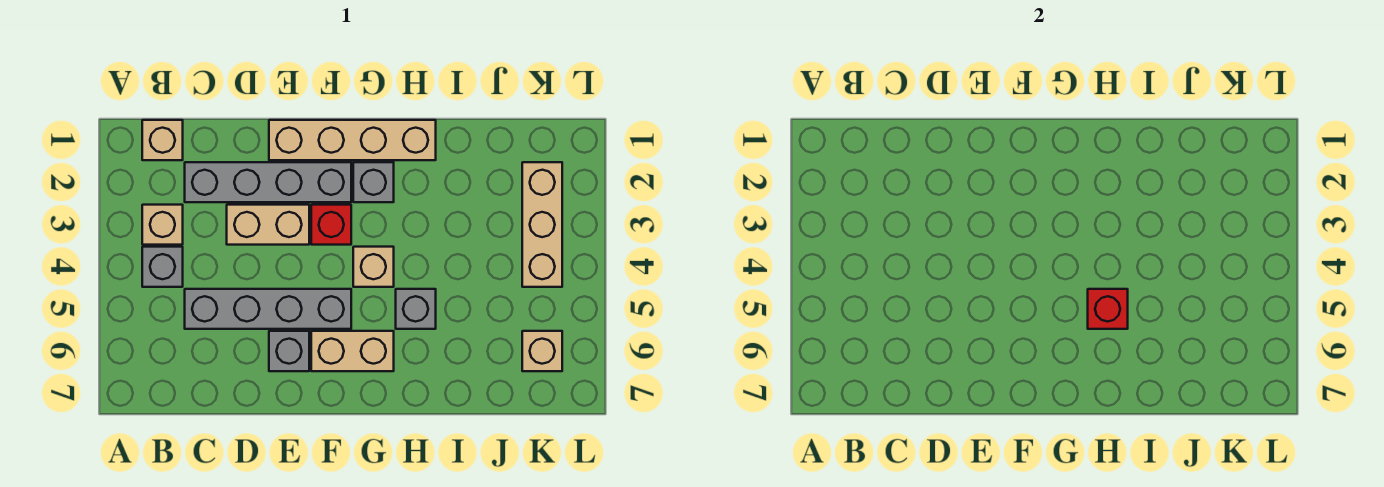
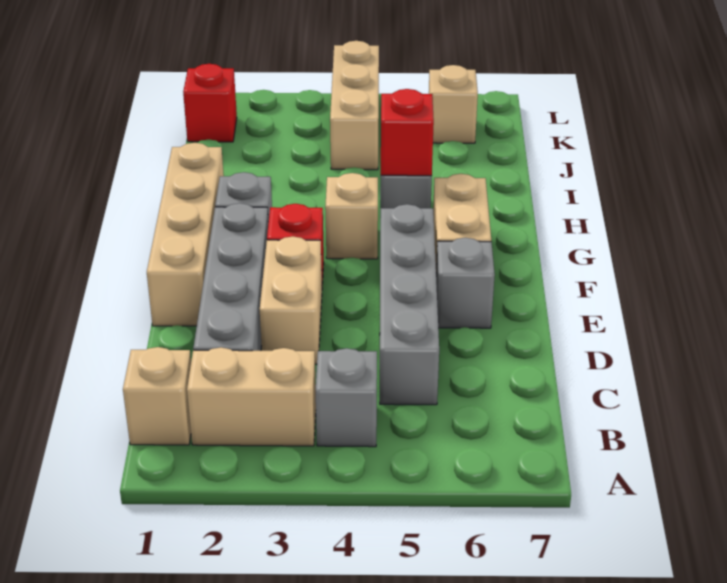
tan 1x1 brick [142,205,183,245] -> tan 1x2 brick [187,347,316,446]
none -> red 1x1 brick [183,64,237,142]
tan 1x3 brick [522,162,562,287] -> tan 1x3 brick turned to [330,41,379,170]

